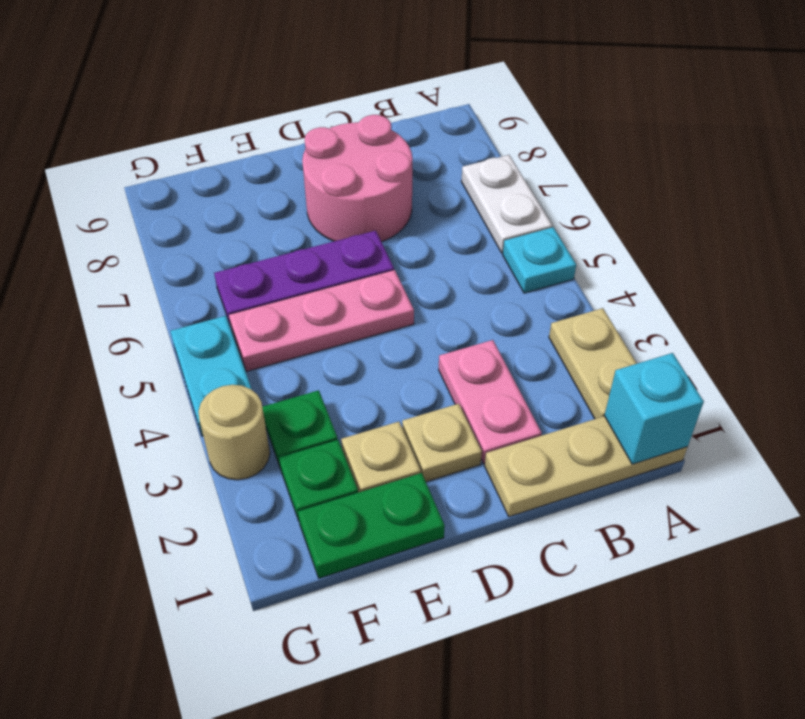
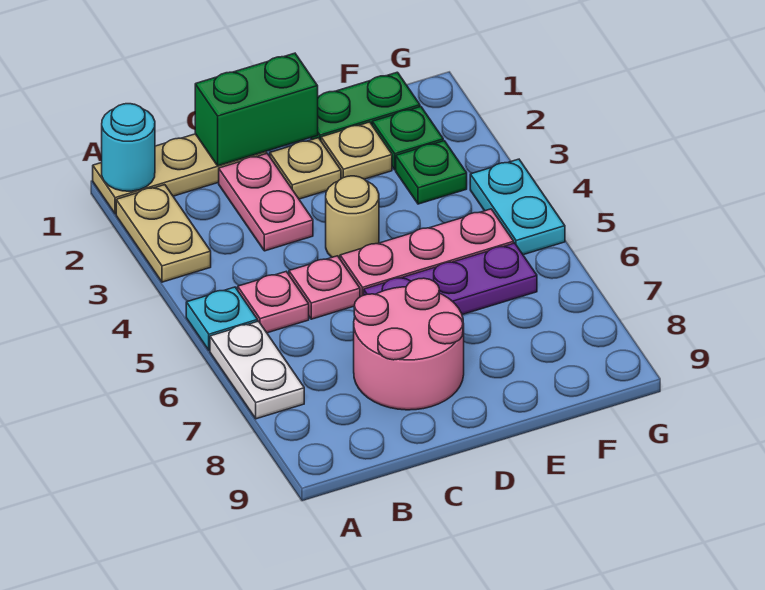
cyan 1x1 brick [604,353,704,464] -> cyan 1x1 round brick [102,104,155,191]
none -> pink 1x1 plate [238,272,309,333]
none -> green 1x2 brick [195,53,318,166]
none -> pink 1x1 plate [289,256,360,319]
tan 1x1 round brick [198,385,270,480] -> tan 1x1 round brick moved to [326,176,379,258]

